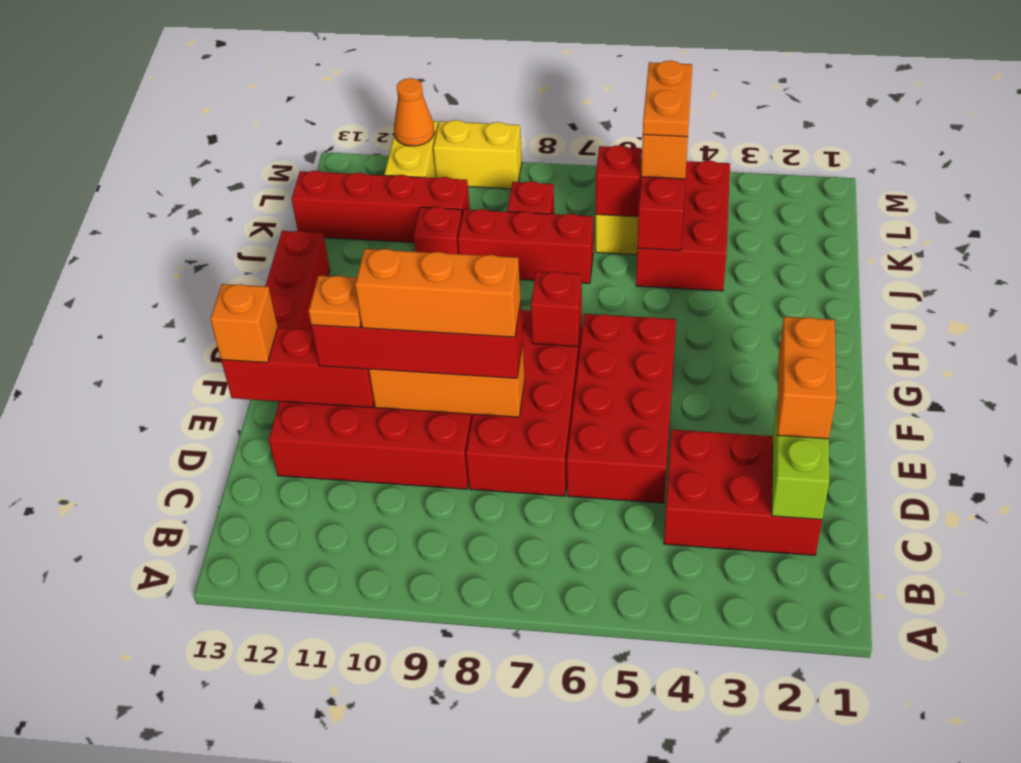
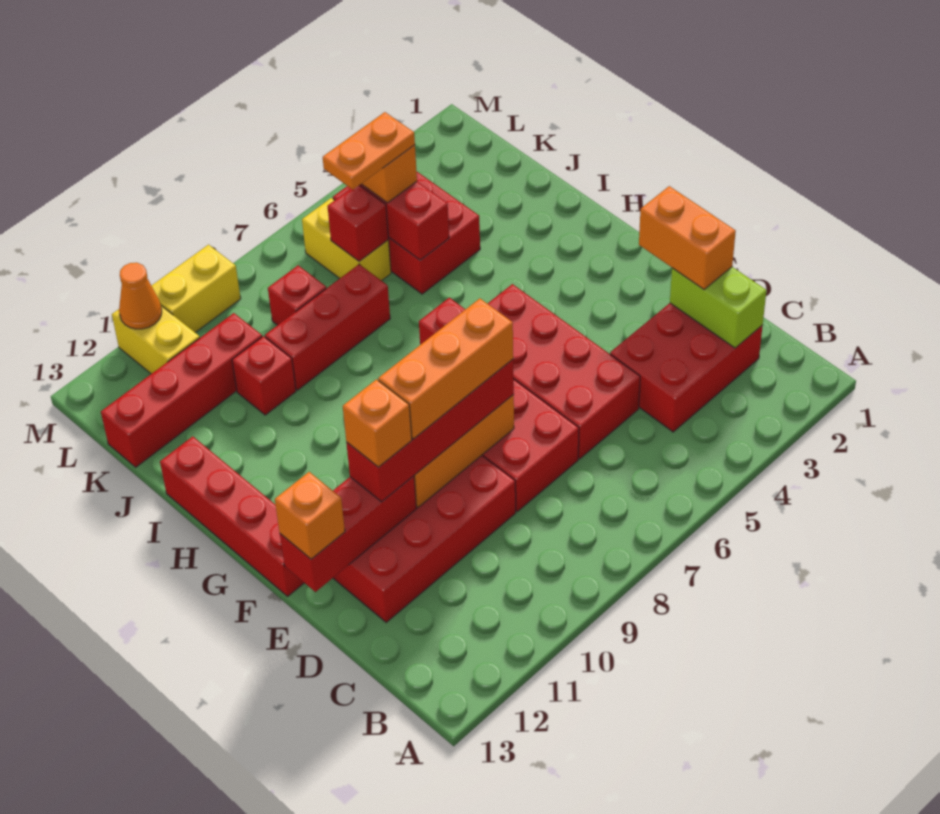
orange 1x1 plate [308,275,361,328] -> orange 1x1 brick [343,379,412,467]
orange 1x2 plate [643,61,692,137] -> orange 1x2 plate turned to [323,112,415,190]

